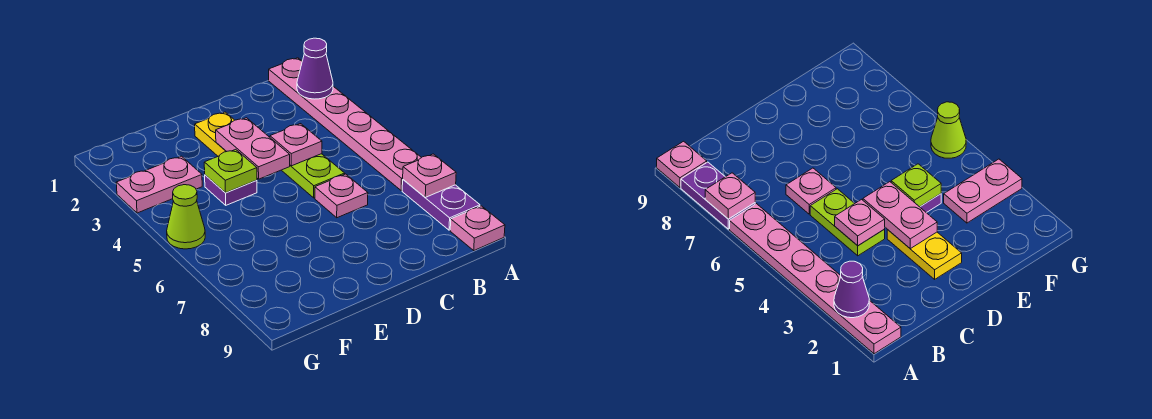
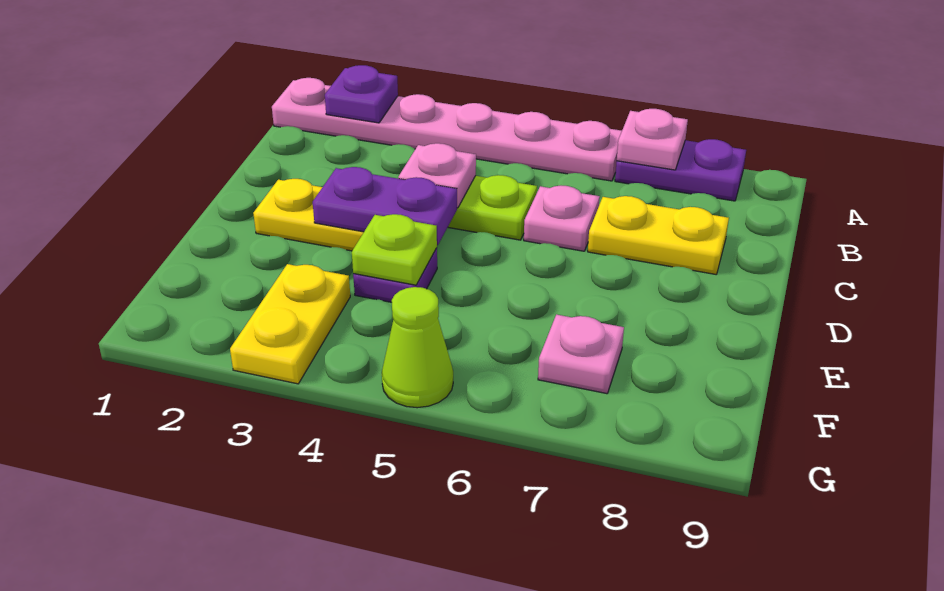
purple 1x1 cone [297,38,333,99] -> purple 1x1 plate [325,65,398,123]
pink 1x1 plate [450,206,505,250] -> pink 1x1 plate moved to [538,314,624,394]
none -> yellow 1x2 plate [588,196,729,274]
pink 1x2 plate [216,118,290,179] -> purple 1x2 plate [313,167,457,245]
pink 1x2 plate [116,156,202,213] -> yellow 1x2 plate [230,264,350,384]

